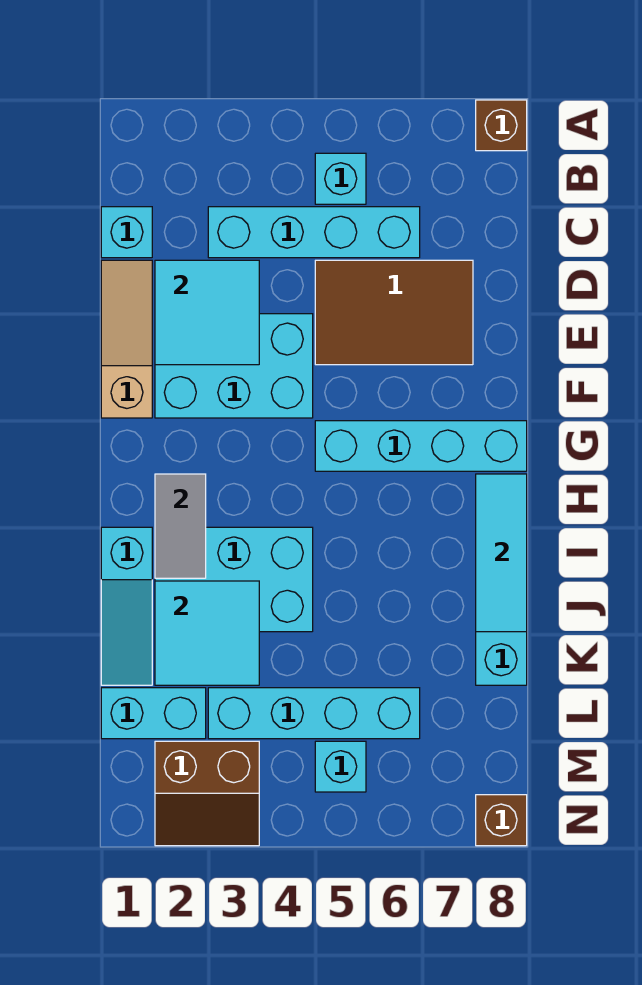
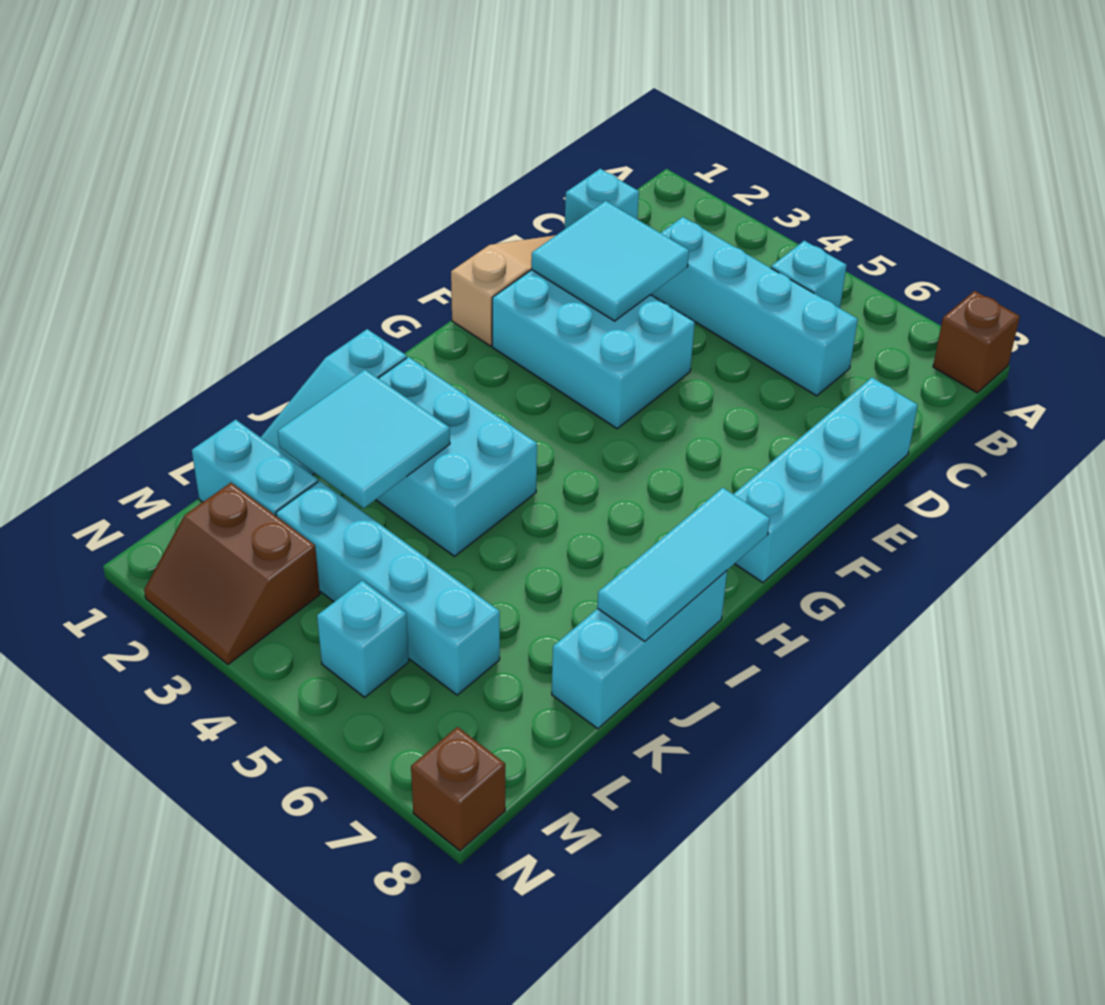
brown 2x3 tile [315,260,473,365] -> none
cyan 1x4 brick [315,421,527,471] -> cyan 1x4 brick turned to [733,378,918,583]
grey 1x2 tile [155,474,206,578] -> none

